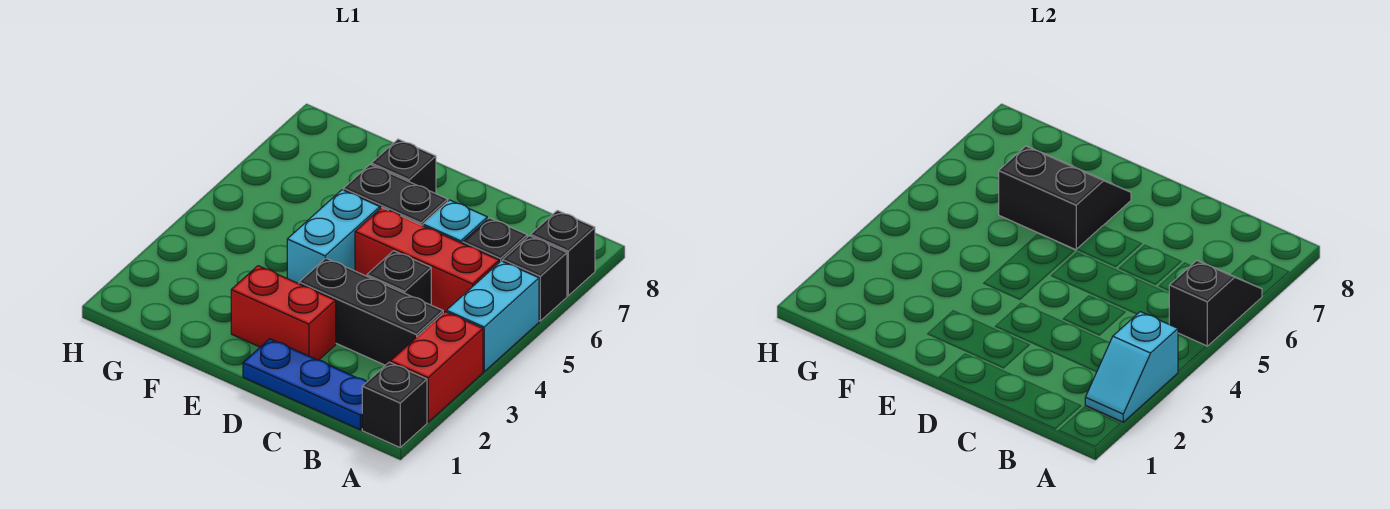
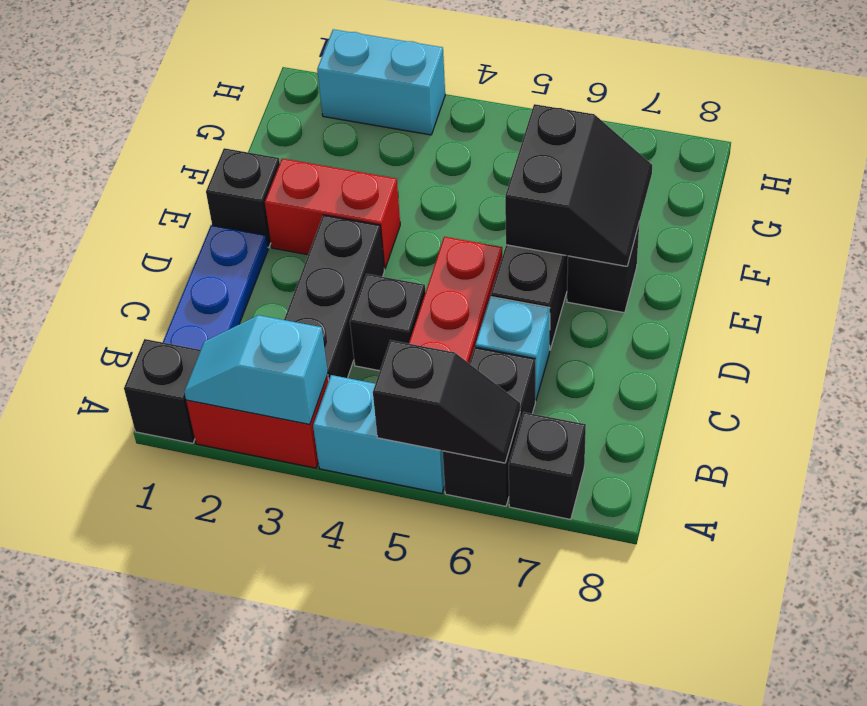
red 1x2 brick [231,266,336,360] -> red 1x2 brick turned to [265,159,400,269]
none -> black 1x1 brick [206,148,280,248]
cyan 1x2 brick [287,190,380,284] -> cyan 1x2 brick moved to [317,29,445,135]

